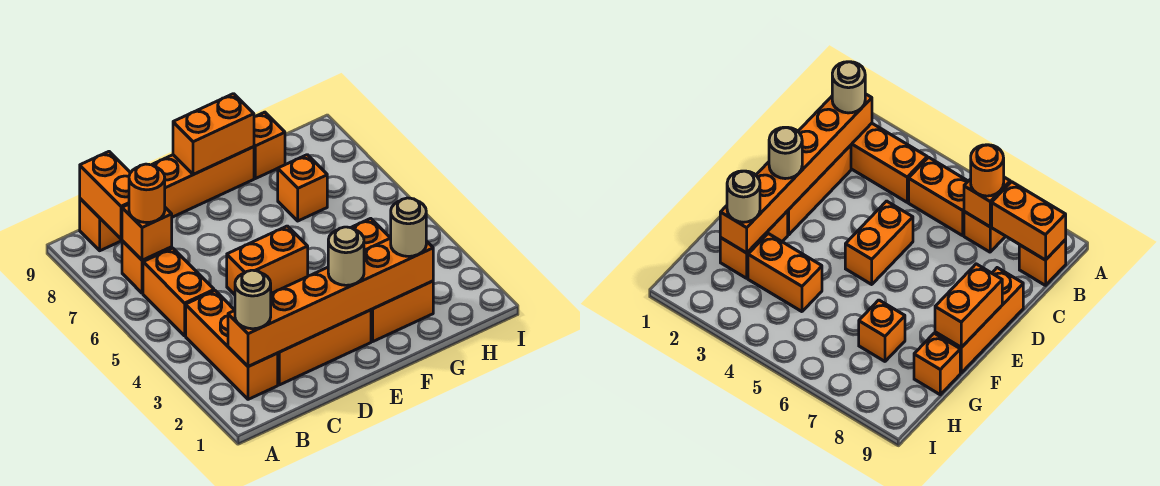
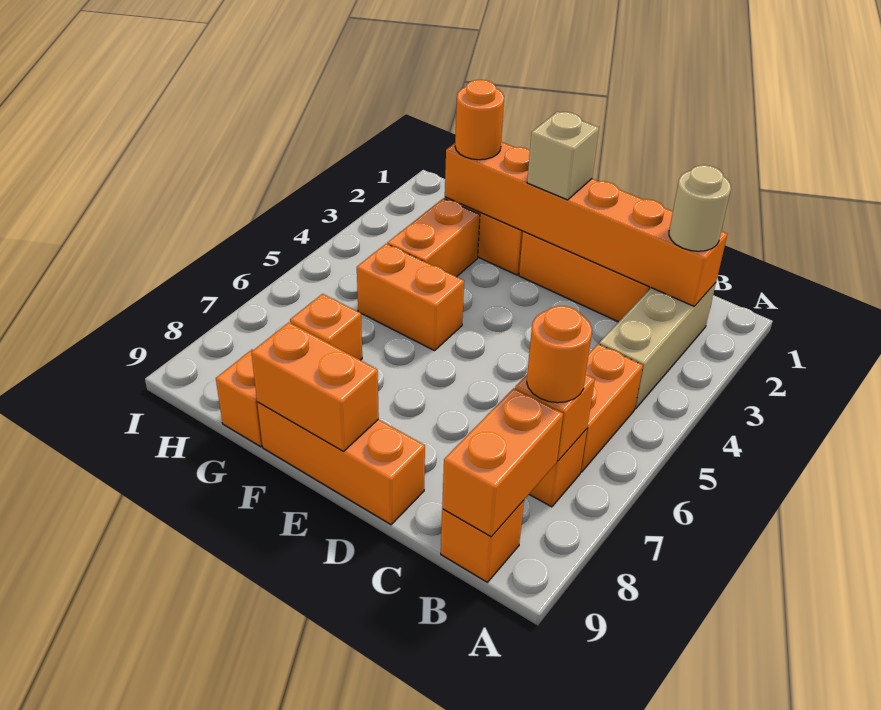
orange 1x3 brick [186,291,278,399] -> tan 1x3 brick [599,283,716,409]
orange 1x2 brick [227,226,308,295] -> orange 1x2 brick moved to [357,244,464,351]
tan 1x1 round brick [328,227,364,285] -> tan 1x1 brick [527,112,599,200]
tan 1x1 round brick [391,198,426,256] -> orange 1x1 round brick [455,80,504,160]

